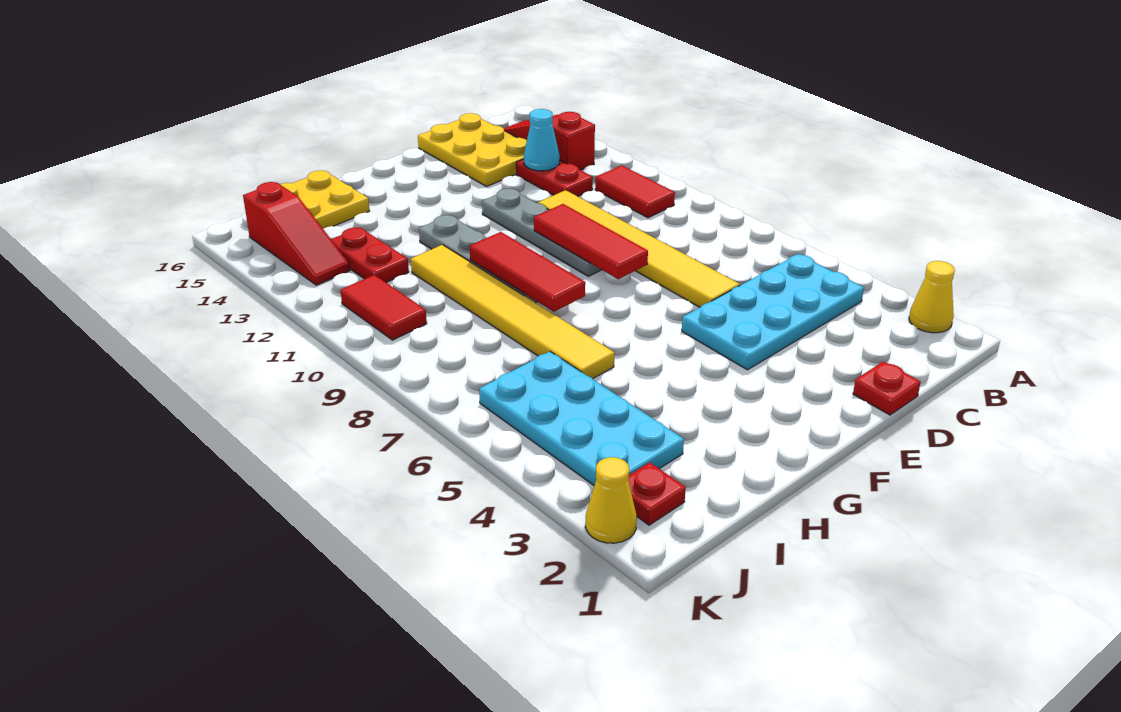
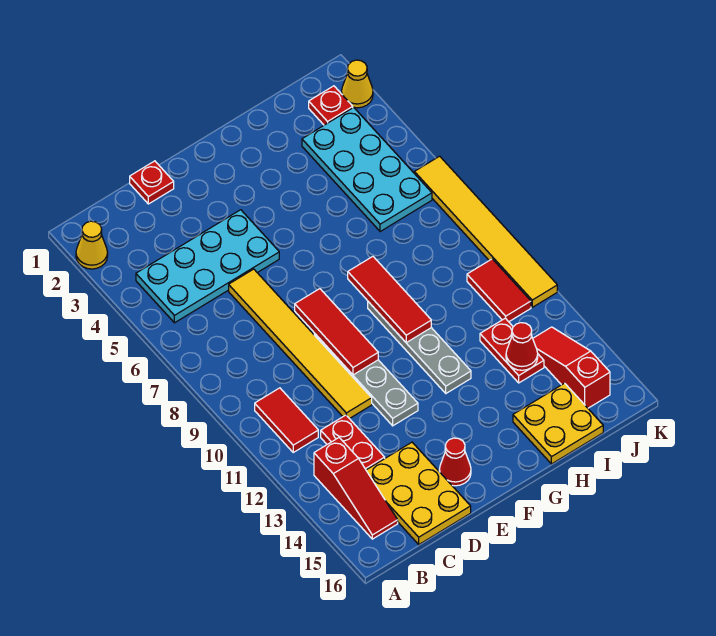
cyan 1x1 cone [524,109,560,171] -> none
none -> red 1x1 cone [439,438,471,486]
yellow 1x6 tile [411,245,614,379] -> yellow 1x6 tile moved to [414,156,557,307]
none -> red 1x1 cone [506,323,538,370]

